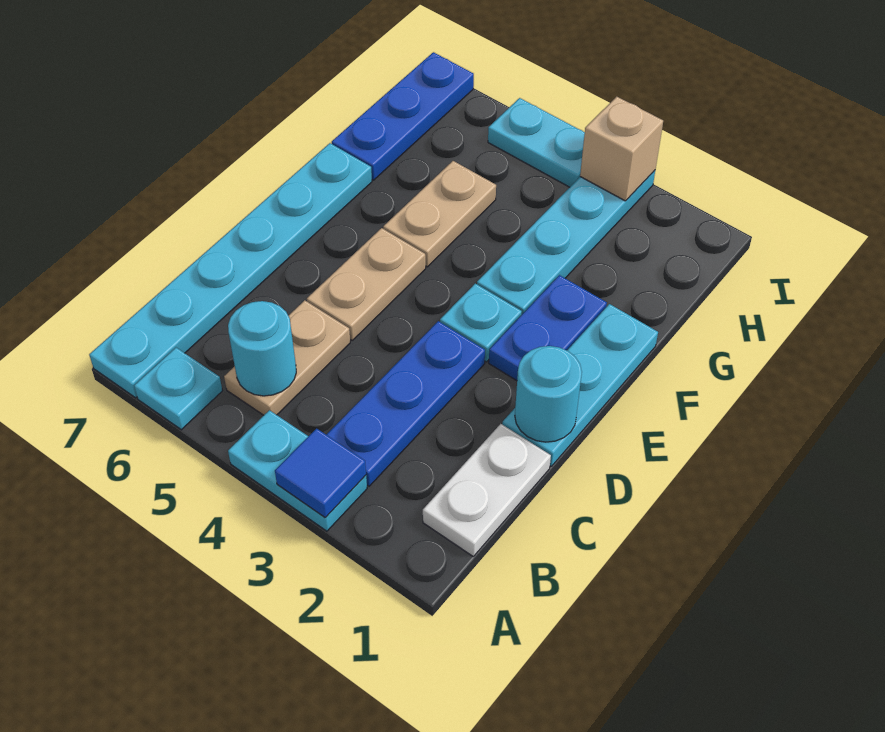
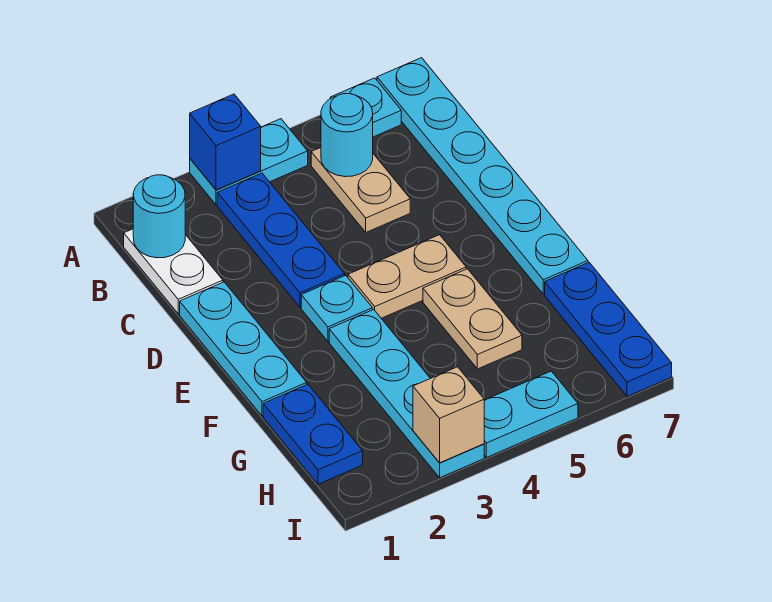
blue 1x1 tile [275,429,366,518] -> blue 1x1 brick [190,94,261,190]
cyan 1x1 round brick [515,346,582,442] -> cyan 1x1 round brick moved to [133,175,185,258]
tan 1x2 plate [307,228,426,340] -> tan 1x2 plate turned to [348,235,466,318]
blue 1x2 plate [489,275,607,381] -> blue 1x2 plate moved to [263,384,363,484]

